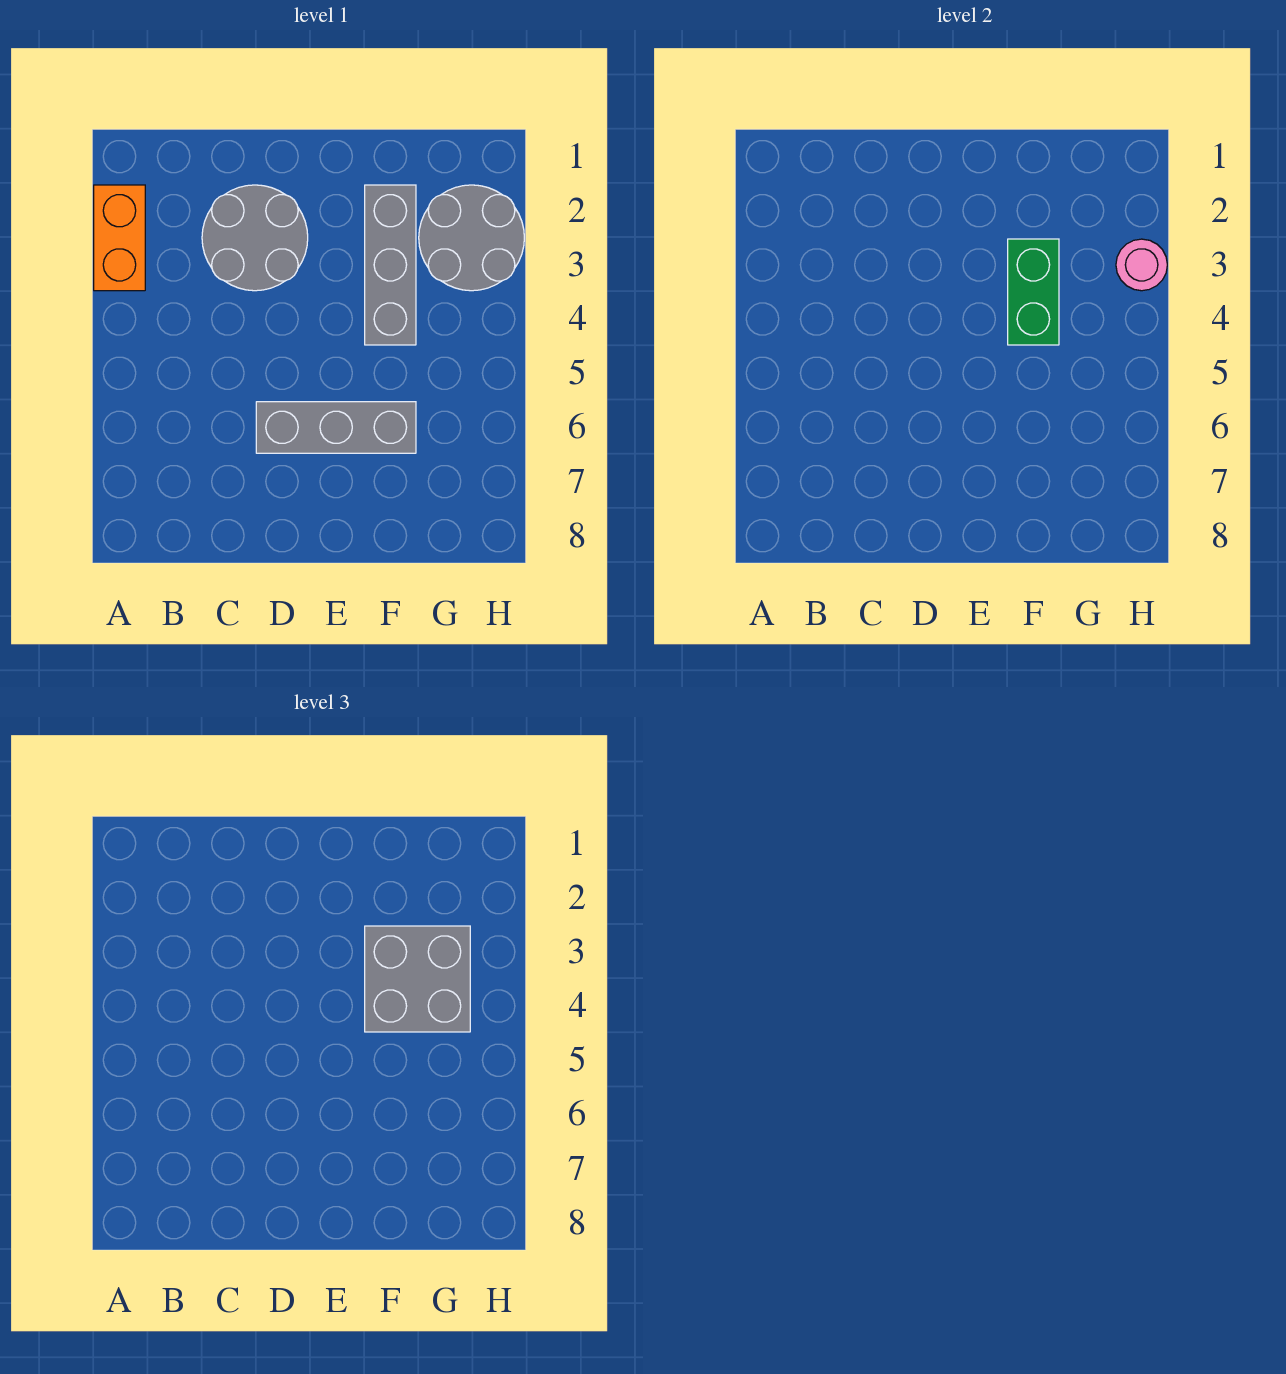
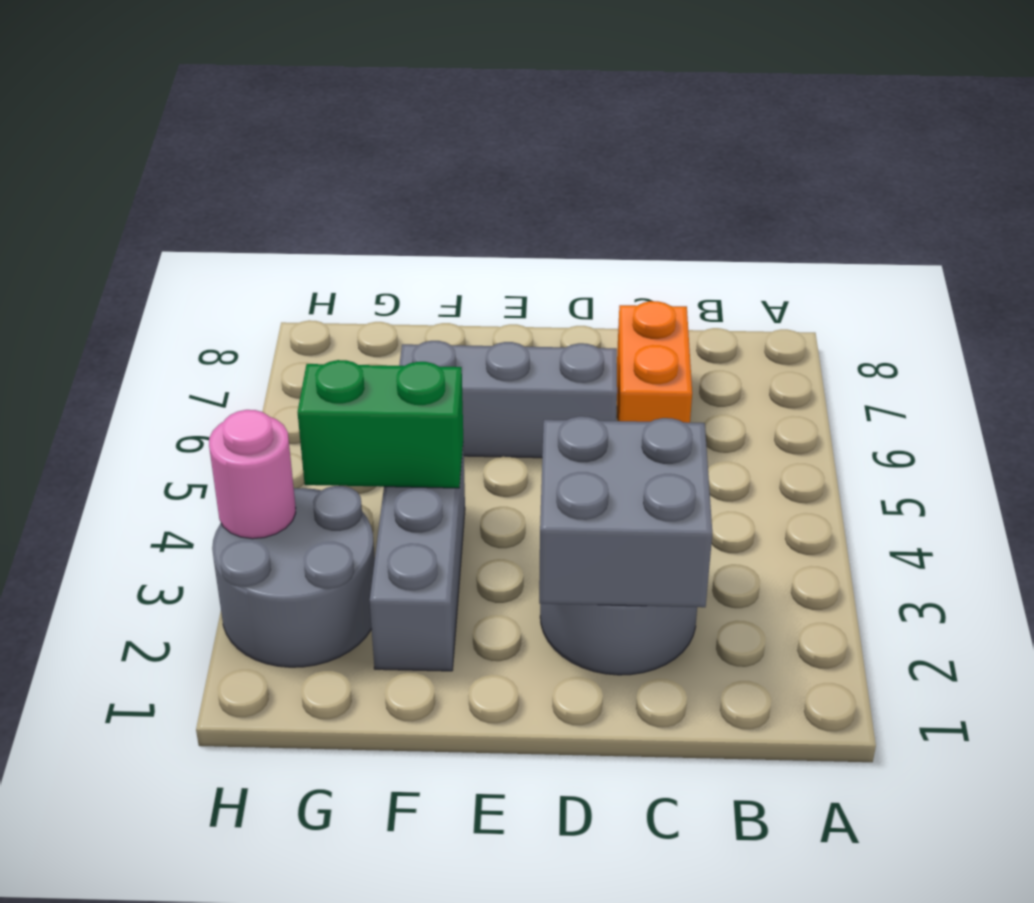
orange 1x2 brick [94,185,145,291] -> orange 1x2 brick moved to [617,301,692,423]
green 1x2 brick [1008,239,1059,345] -> green 1x2 brick turned to [298,360,463,488]
grey 2x2 brick [365,926,470,1032] -> grey 2x2 brick moved to [539,416,712,607]

